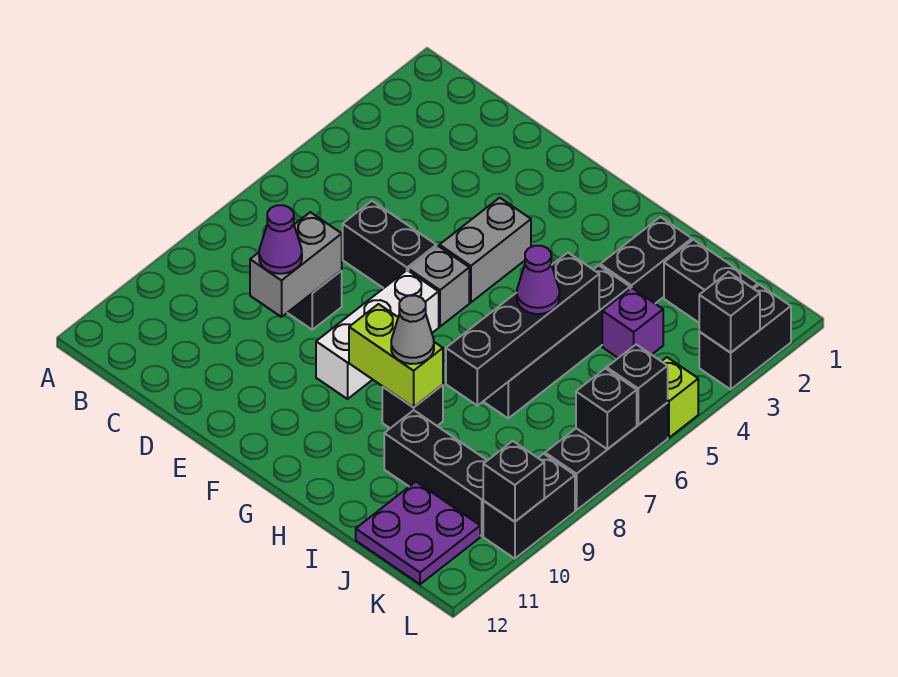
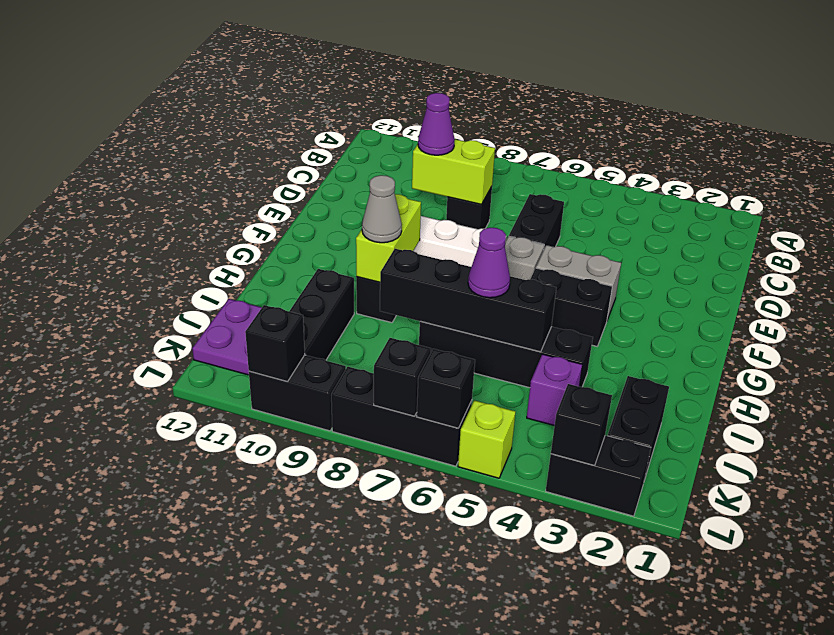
grey 1x2 brick [250,212,342,317] -> lime 1x2 brick [412,139,495,204]
black 1x2 brick [600,217,692,303] -> black 1x2 brick moved to [530,268,612,346]

